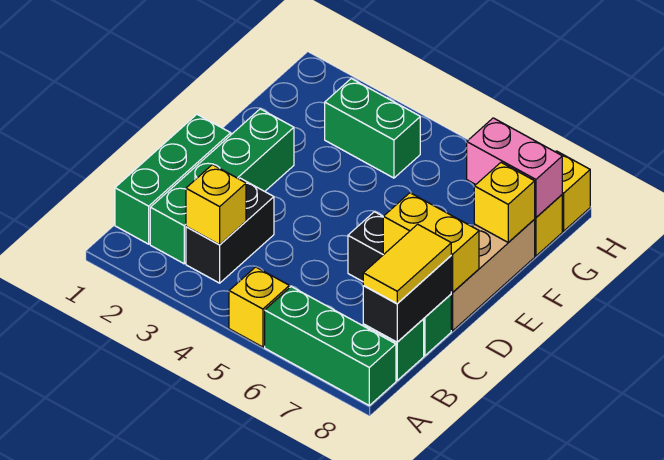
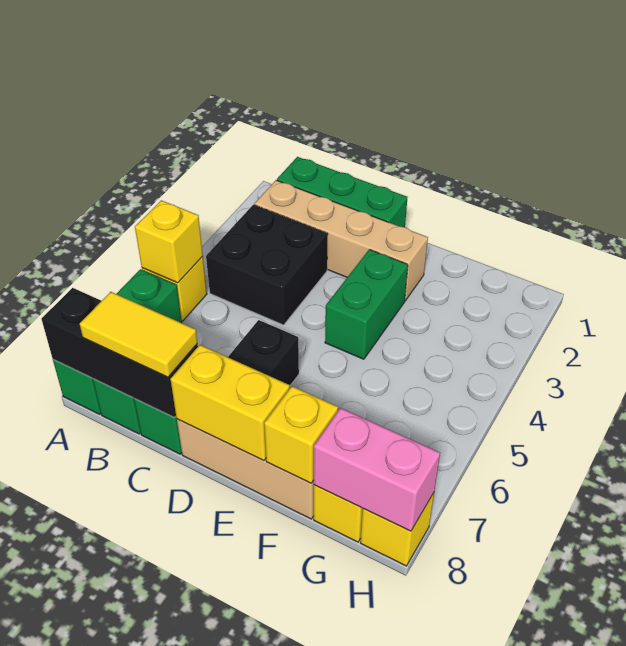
green 1x4 brick [150,109,294,264] -> tan 1x4 brick [254,180,428,301]
black 1x2 brick [186,178,274,283] -> black 2x2 brick [206,205,328,325]
yellow 1x1 brick [186,165,246,245] -> yellow 1x1 brick moved to [135,200,203,283]
black 1x2 brick [363,256,451,342] -> black 1x3 brick [42,288,198,418]
yellow 1x2 brick [383,193,479,292] -> yellow 1x2 brick turned to [170,345,290,461]
green 1x2 brick [325,79,420,178] -> green 1x2 brick moved to [325,250,408,359]
pink 1x2 brick [467,118,562,217] -> pink 1x2 brick turned to [314,408,440,531]

